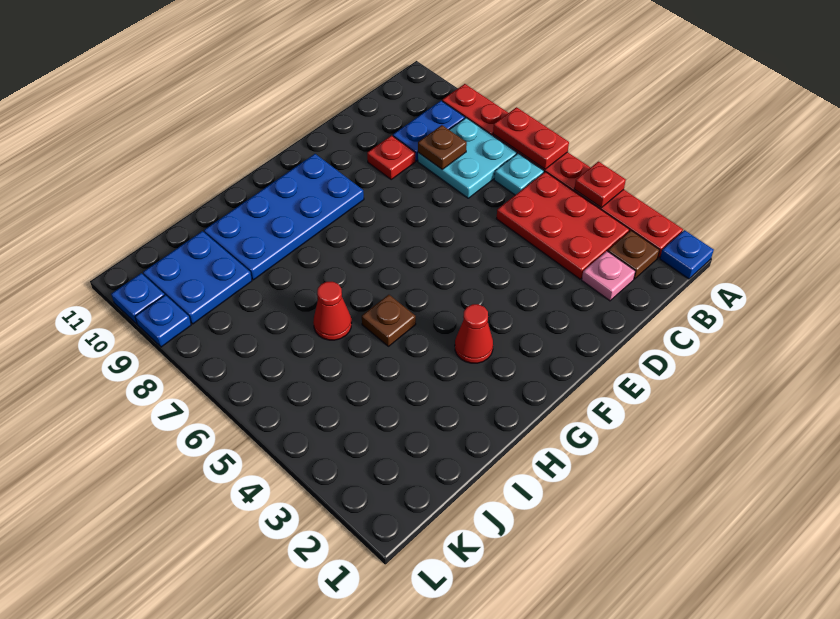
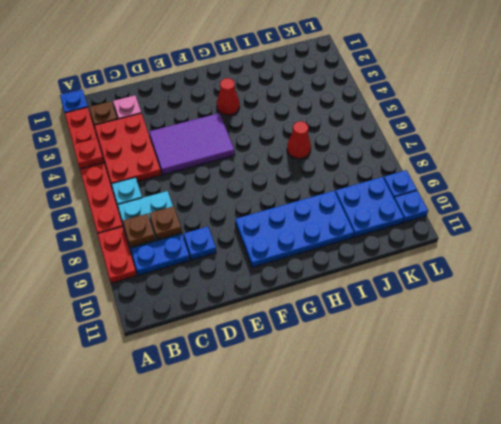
red 1x2 plate [493,107,569,169] -> none
none -> purple 2x3 tile [149,113,235,175]
red 1x1 plate [367,135,415,179] -> blue 1x1 plate [184,227,216,260]
brown 1x1 plate [362,295,416,346] -> brown 1x1 plate moved to [122,214,155,247]

